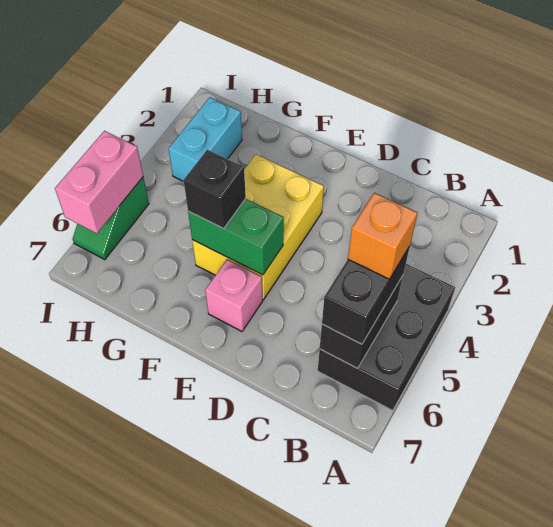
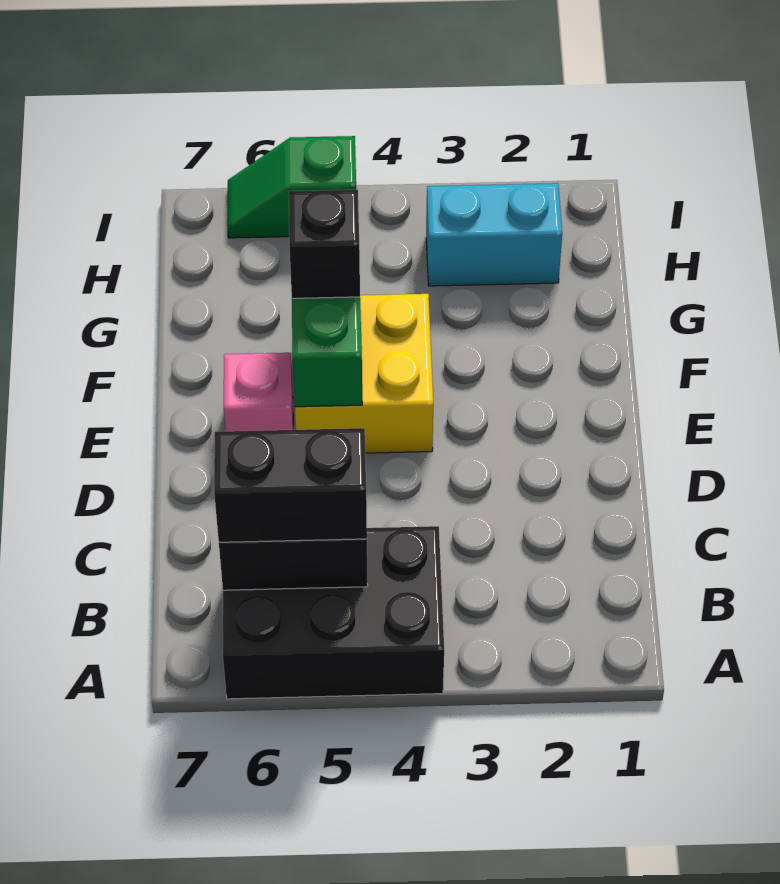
orange 1x1 brick [348,193,417,279] -> none
yellow 2x3 brick [192,154,324,300] -> yellow 2x2 brick [295,294,433,453]
pink 1x2 brick [55,131,143,233] -> none

